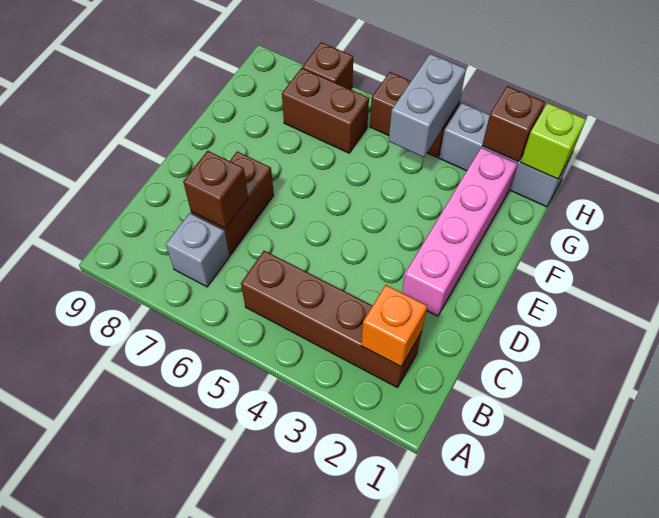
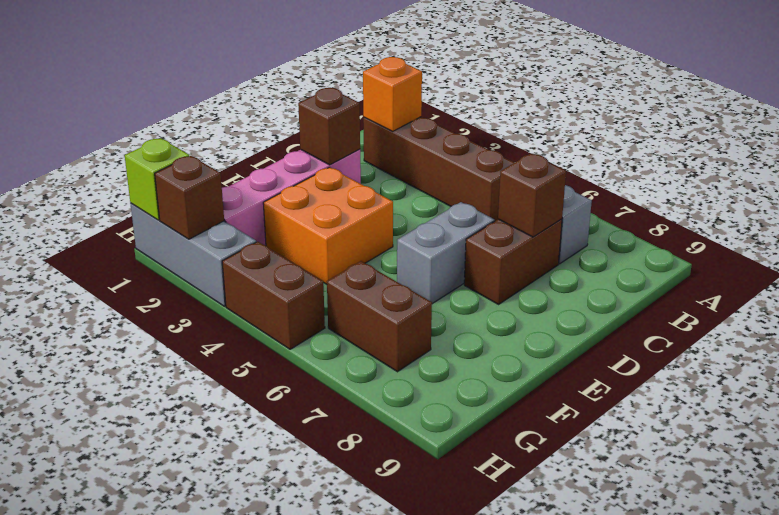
none -> orange 2x2 brick [263,167,393,284]
grey 1x2 brick [389,54,466,157] -> grey 1x2 brick moved to [397,202,495,304]
brown 1x1 brick [302,42,353,89] -> brown 1x1 brick moved to [298,88,360,165]

